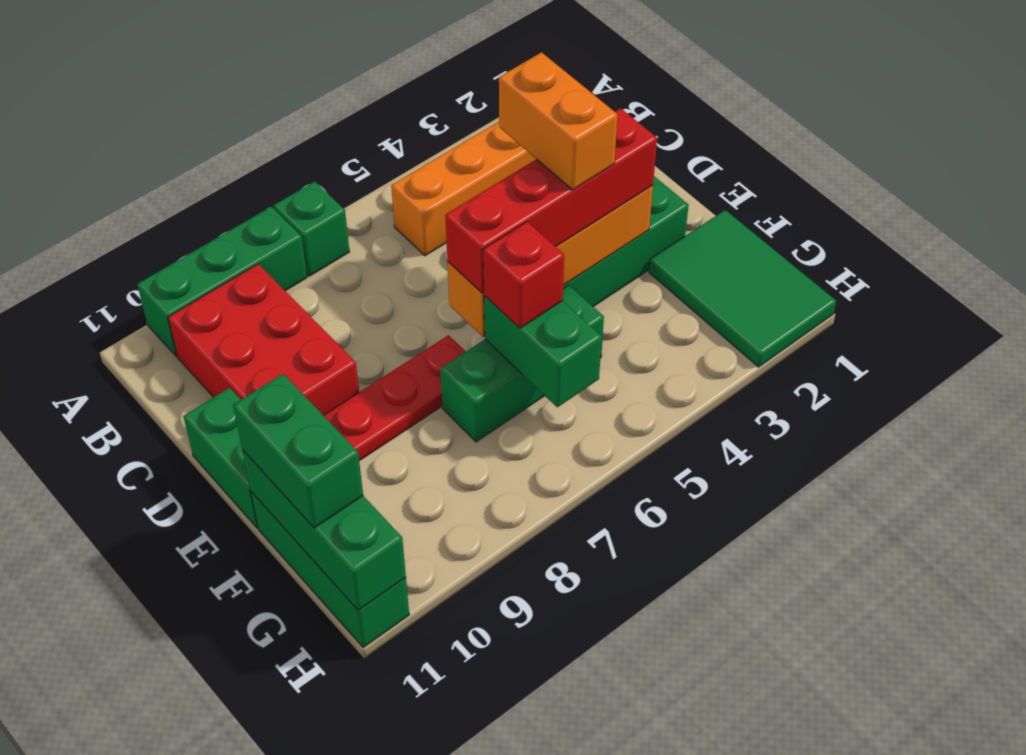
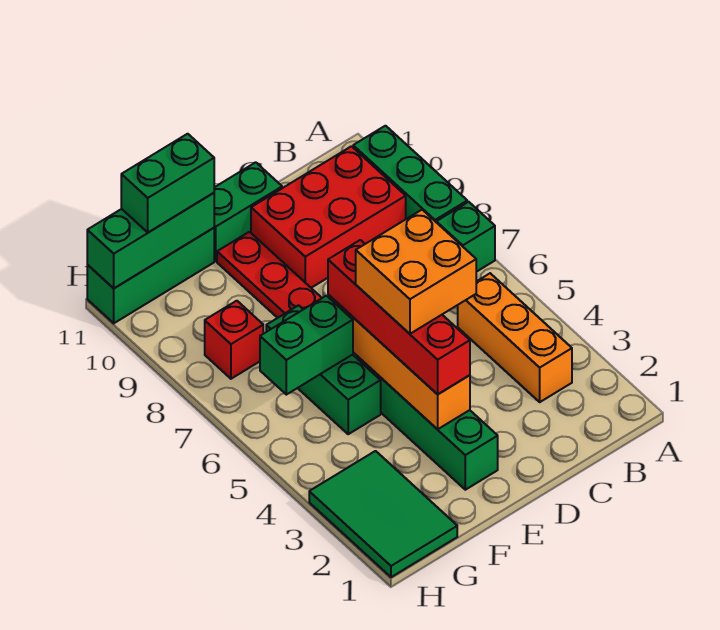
orange 1x2 brick [499,52,618,190] -> orange 2x2 brick [356,210,476,334]
green 2x3 tile [649,210,836,367] -> green 2x3 tile turned to [309,451,457,577]
red 1x1 brick [483,222,564,328] -> red 1x1 brick moved to [205,301,263,379]

